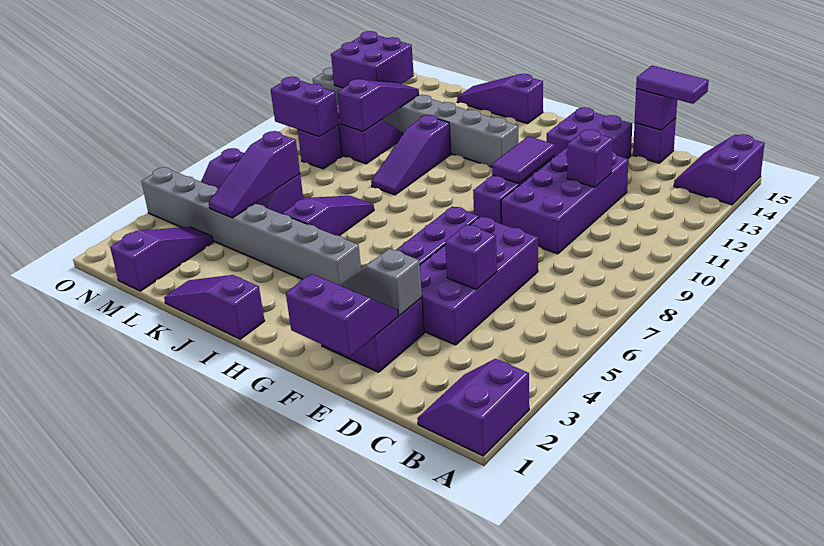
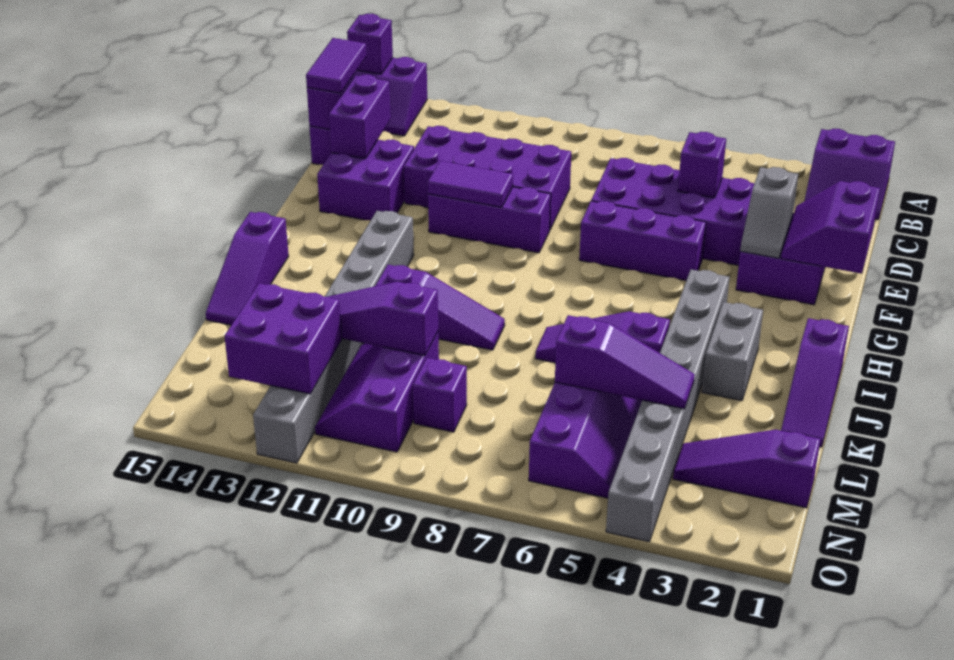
purple 1x1 brick [567,130,613,187] -> purple 1x1 brick moved to [347,14,393,74]
none -> grey 1x2 brick [702,302,763,401]
purple 1x2 brick [271,77,339,137] -> purple 1x2 brick moved to [329,75,391,159]

